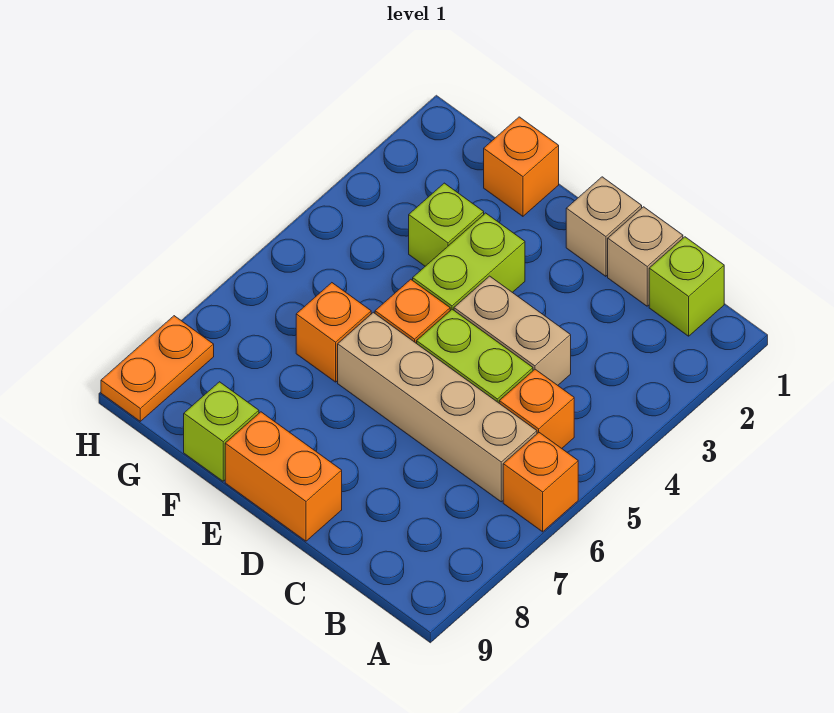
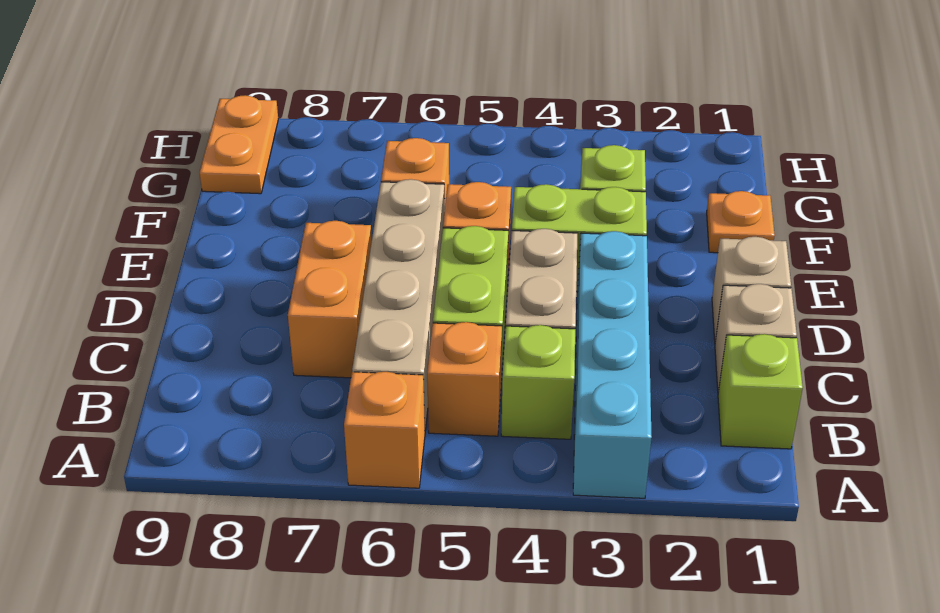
none -> cyan 1x4 brick [573,231,652,498]
orange 1x2 brick [225,412,342,541] -> orange 1x2 brick moved to [288,221,372,378]
orange 1x1 brick [484,117,559,216] -> orange 1x1 plate [707,191,775,253]
lime 1x1 brick [184,382,259,481] -> lime 1x1 brick moved to [501,325,575,439]
orange 1x2 plate [101,316,214,421] -> orange 1x2 plate turned to [200,95,278,194]

